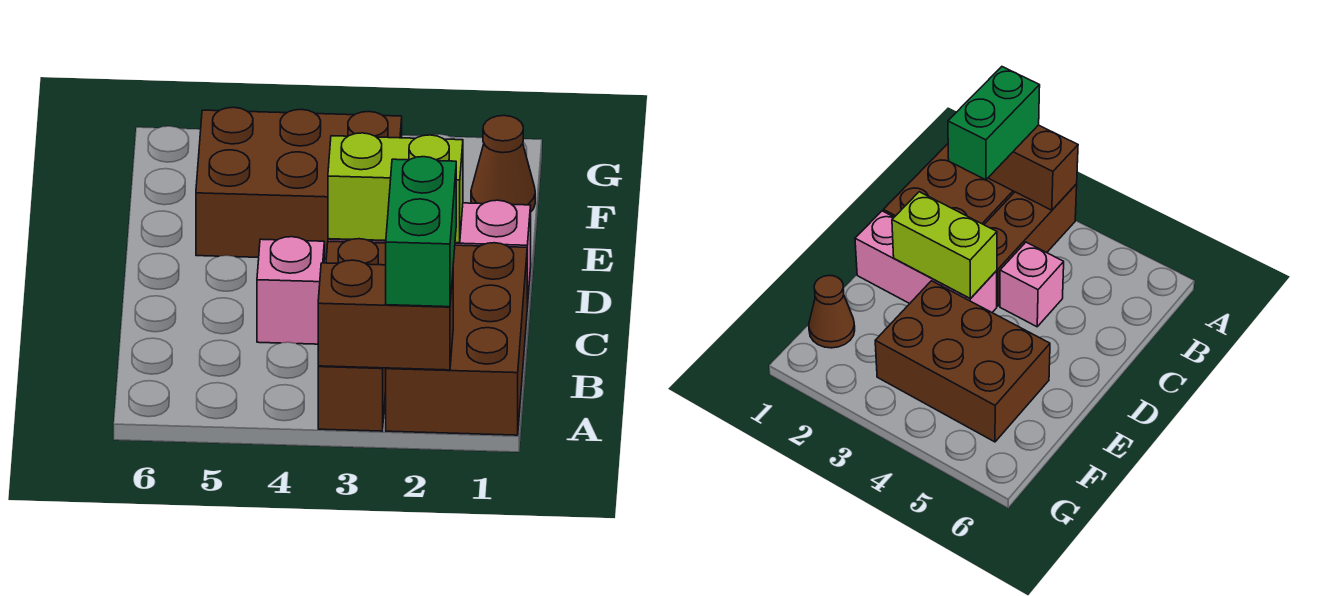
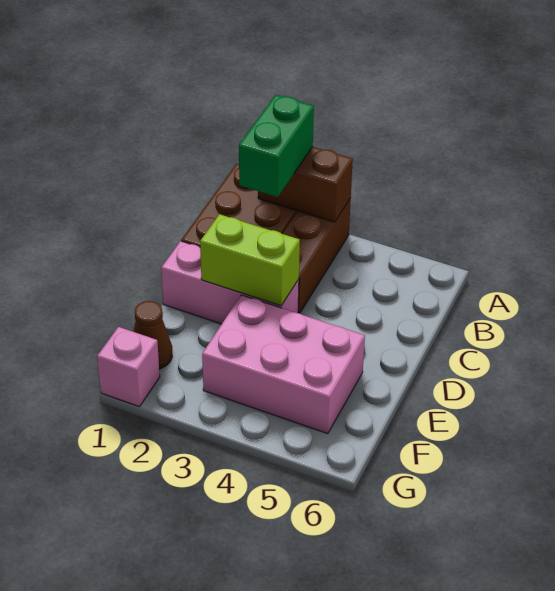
pink 1x1 brick [257,237,324,344] -> pink 1x1 brick moved to [97,327,160,407]
brown 2x3 brick [196,107,402,259] -> pink 2x3 brick [202,295,365,434]

